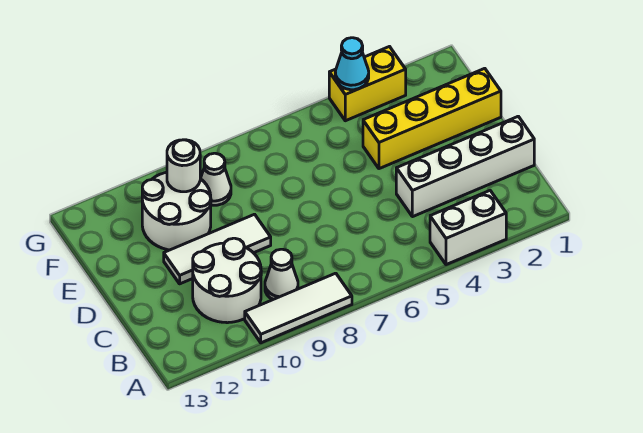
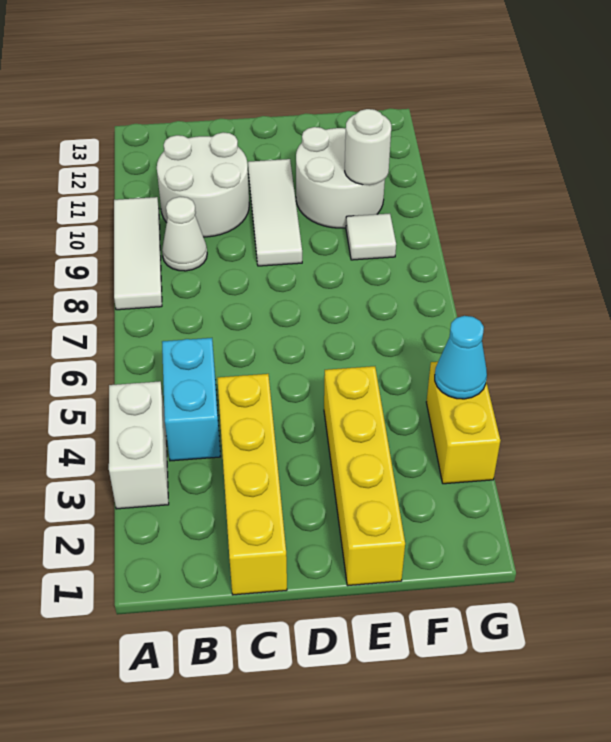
none -> cyan 1x2 brick [162,338,221,461]
white 1x4 brick [396,116,534,217] -> yellow 1x4 brick [217,374,287,595]
white 1x1 cone [200,153,231,205] -> white 1x1 tile [346,214,396,260]

